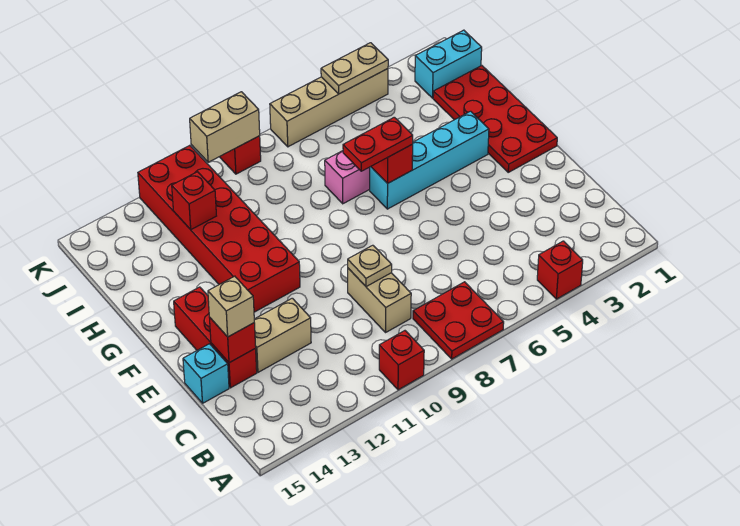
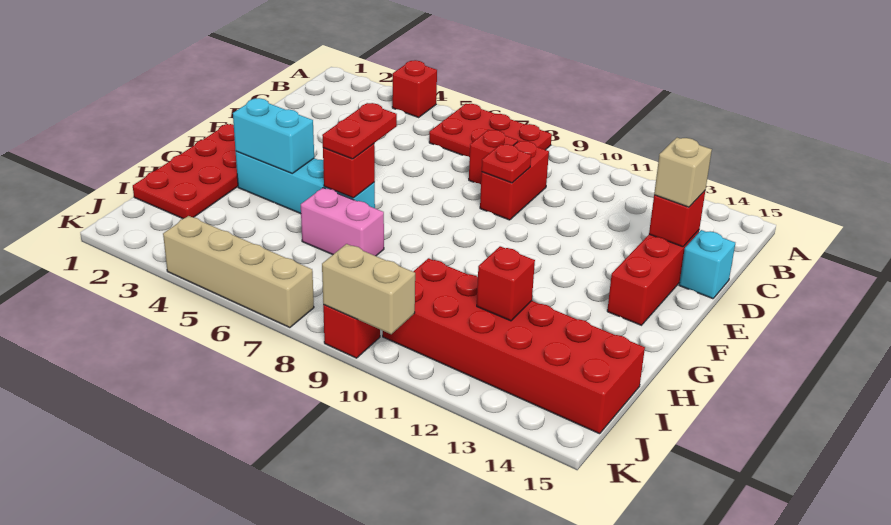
red 2x2 plate [413,282,504,359] -> red 2x3 plate [429,104,552,157]
red 1x1 brick [379,331,424,390] -> red 1x1 brick moved to [469,130,518,184]
tan 1x2 brick [348,268,411,332] -> red 1x2 brick [480,141,549,220]
tan 1x1 plate [348,245,392,287] -> red 1x1 plate [482,144,531,183]
tan 1x2 brick [254,298,311,372] -> none
red 2x6 brick [138,145,300,312] -> red 2x6 brick turned to [383,258,645,434]
red 1x2 plate [343,117,413,171] -> red 1x2 plate turned to [322,103,397,159]
cyan 1x2 brick [415,30,482,98] -> cyan 1x2 brick moved to [233,98,314,173]
tan 1x2 plate [321,43,388,94] -> none

